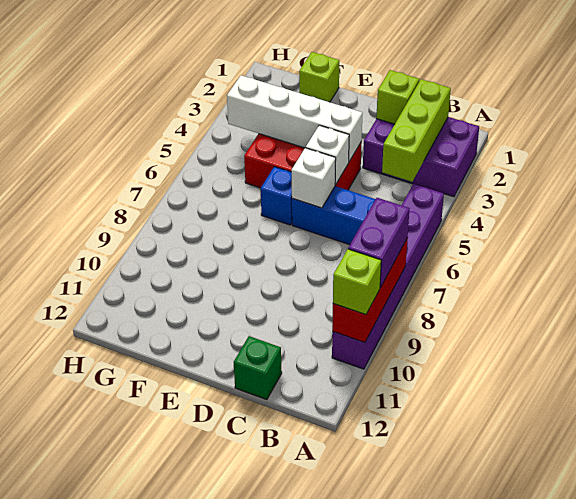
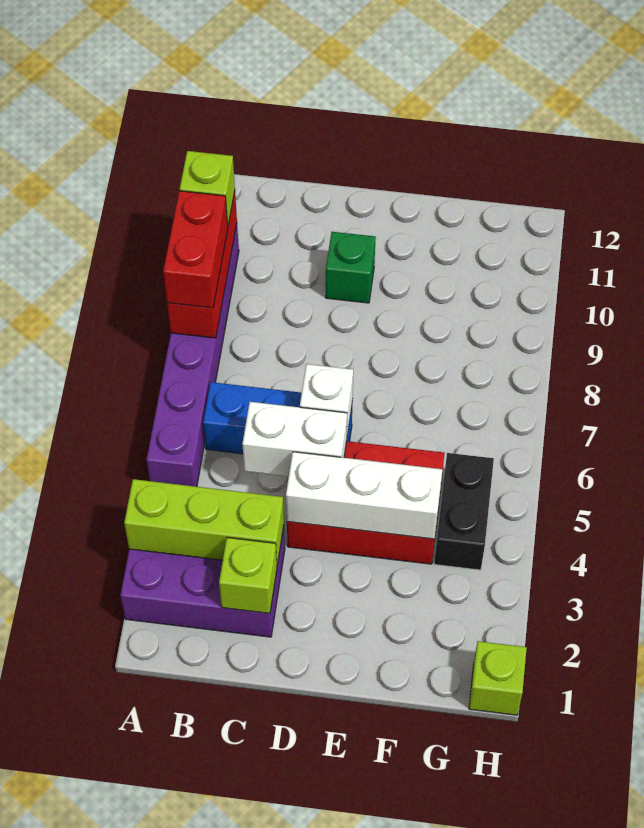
purple 1x2 brick [348,198,410,288] -> red 1x2 brick [163,191,228,308]
lime 1x3 brick [382,79,451,182] -> lime 1x3 brick turned to [124,479,284,565]
green 1x1 brick [234,336,282,400] -> green 1x1 brick moved to [326,232,376,303]
white 1x4 brick [227,75,362,161] -> white 1x3 brick [286,452,442,539]
white 1x1 brick [306,125,349,185] -> white 1x2 brick [242,402,347,476]
blue 1x1 brick [261,167,292,225] -> none
lime 1x1 brick [299,52,339,102] -> lime 1x1 brick moved to [469,641,527,715]
none -> black 1x2 brick [434,453,494,570]

